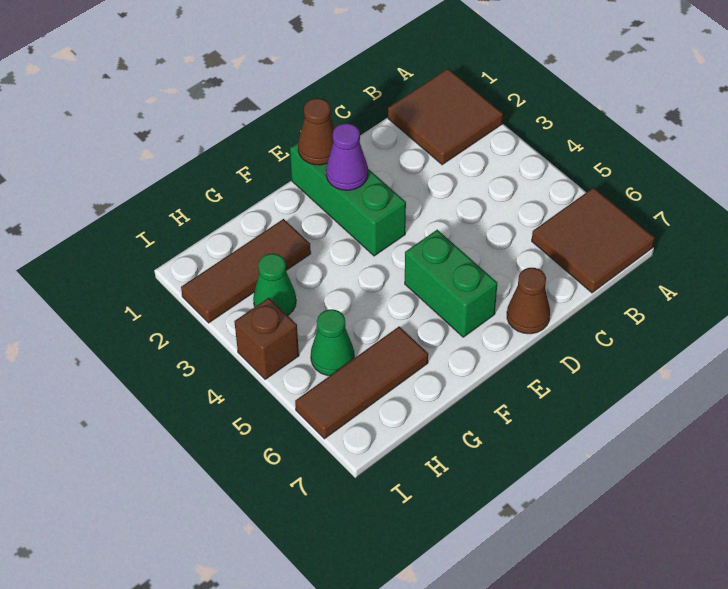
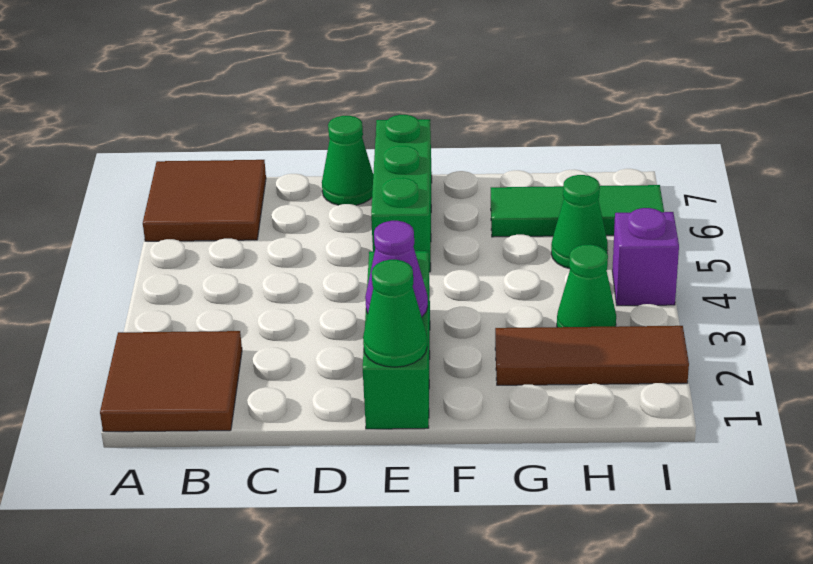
brown 1x1 cone [507,268,550,334] -> green 1x1 cone [322,116,373,205]
brown 1x1 cone [298,98,335,165] -> green 1x1 cone [363,260,427,367]
green 1x2 brick [405,230,497,337] -> green 1x3 brick [371,115,432,272]
brown 1x3 tile [295,327,428,439] -> green 1x3 tile [491,185,664,237]
brown 1x1 brick [234,298,299,379] -> purple 1x1 brick [612,208,679,306]

